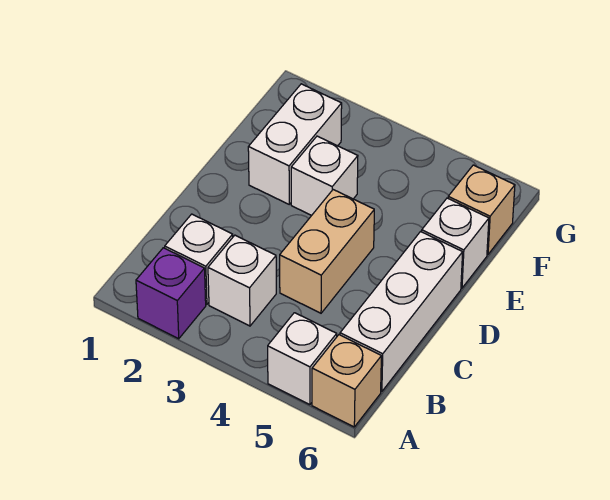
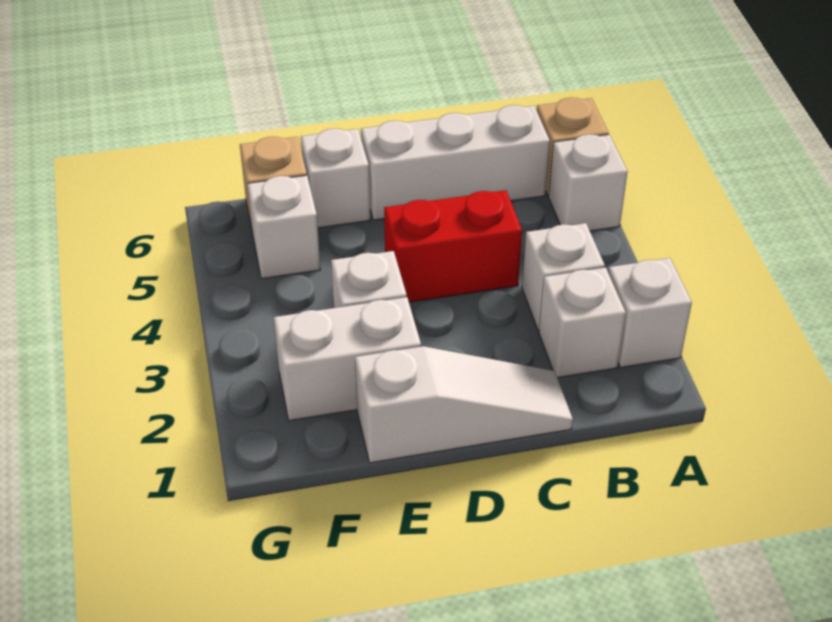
purple 1x1 brick [136,248,206,339] -> white 1x1 brick [608,258,692,367]
none -> white 1x3 slope [355,346,573,463]
tan 1x2 brick [280,190,374,313] -> red 1x2 brick [384,190,522,302]
none -> white 1x1 brick [247,175,320,279]

